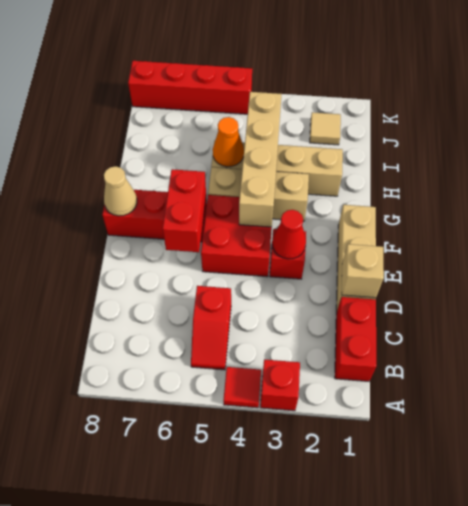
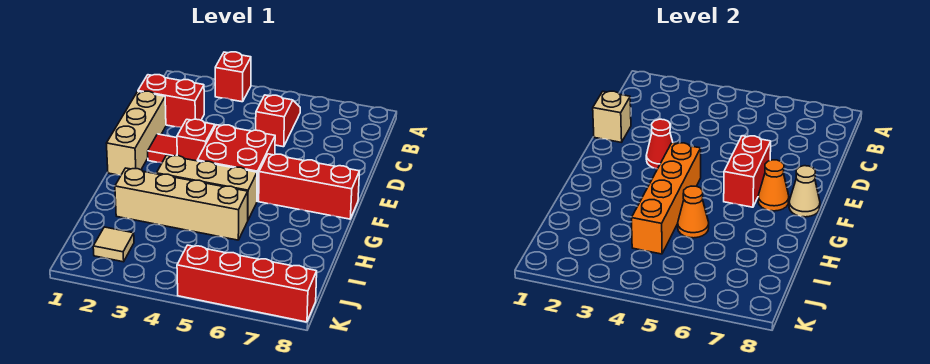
red 1x1 tile [223,367,261,408] -> red 1x1 tile moved to [148,134,177,163]
red 1x2 brick [335,297,376,381] -> red 1x2 brick turned to [138,75,204,128]
tan 1x4 brick [239,92,281,227] -> orange 1x4 brick [632,143,701,254]
none -> orange 1x1 cone [758,160,789,211]

